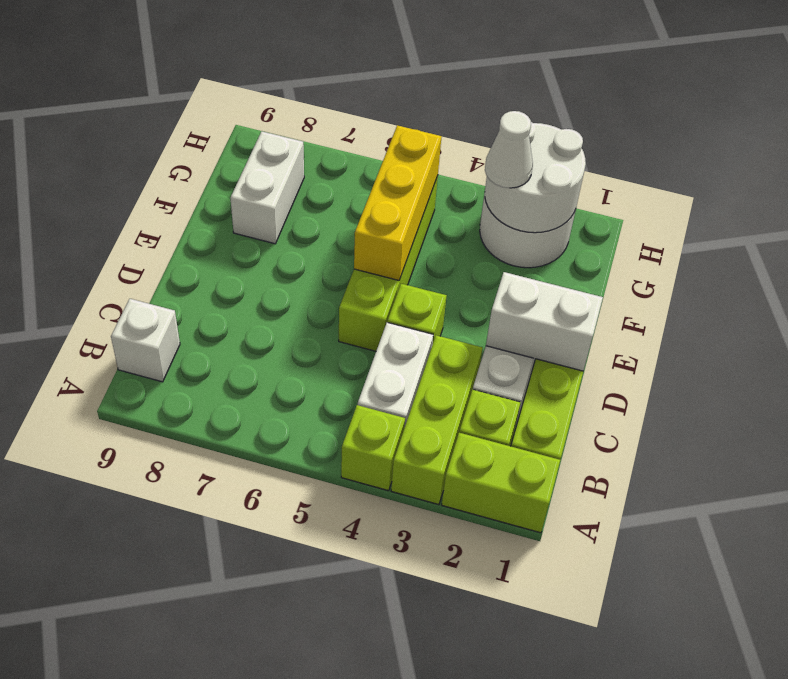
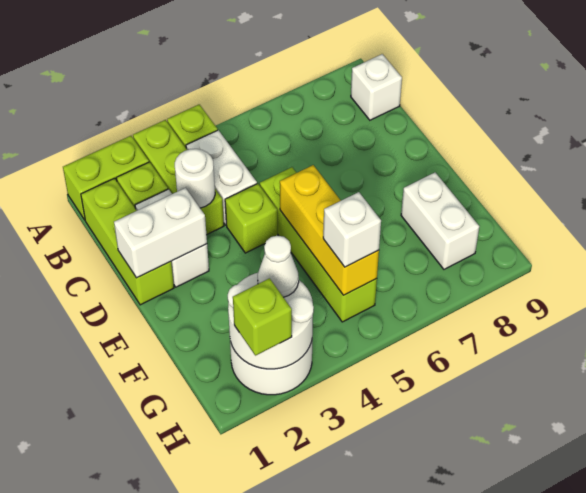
none -> white 1x1 round brick [175,149,215,208]
none -> white 1x1 brick [323,192,381,267]
none -> lime 1x1 brick [233,278,292,356]

